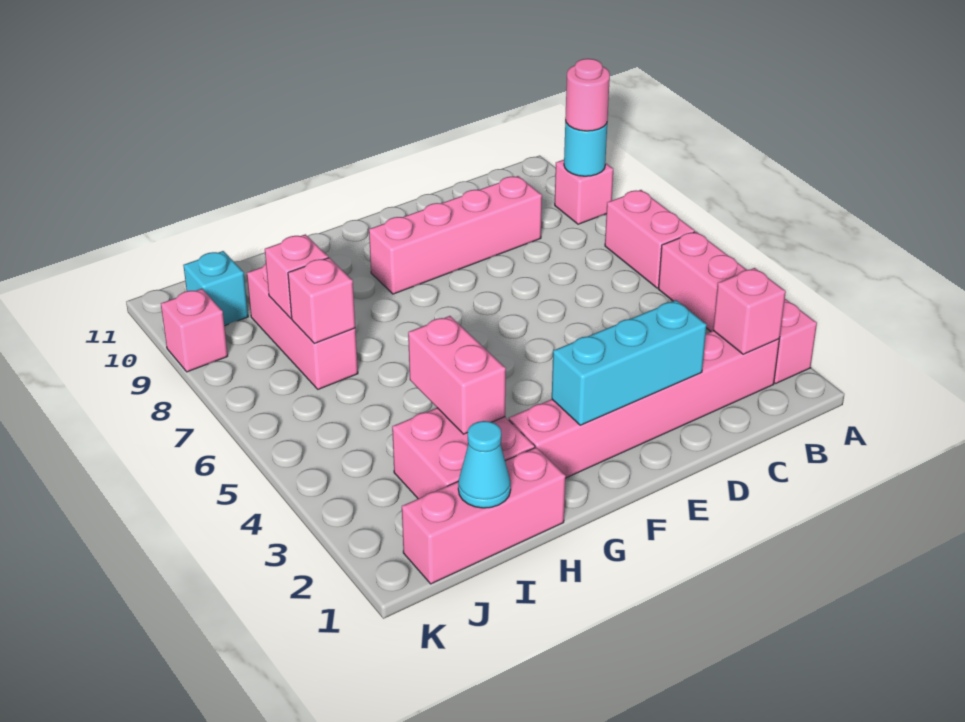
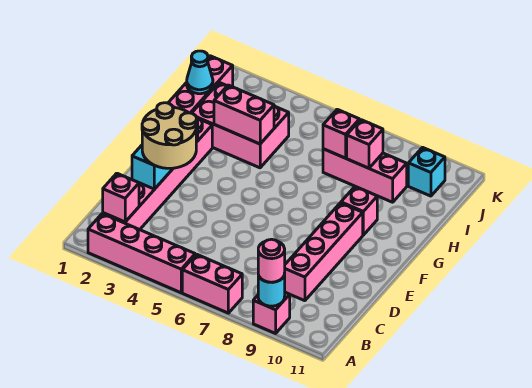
none -> tan 2x2 round brick [142,103,197,168]
pink 2x2 brick [392,408,535,499] -> pink 2x3 brick [192,82,289,168]
pink 1x1 brick [161,289,228,372] -> pink 1x1 brick moved to [341,187,377,235]

